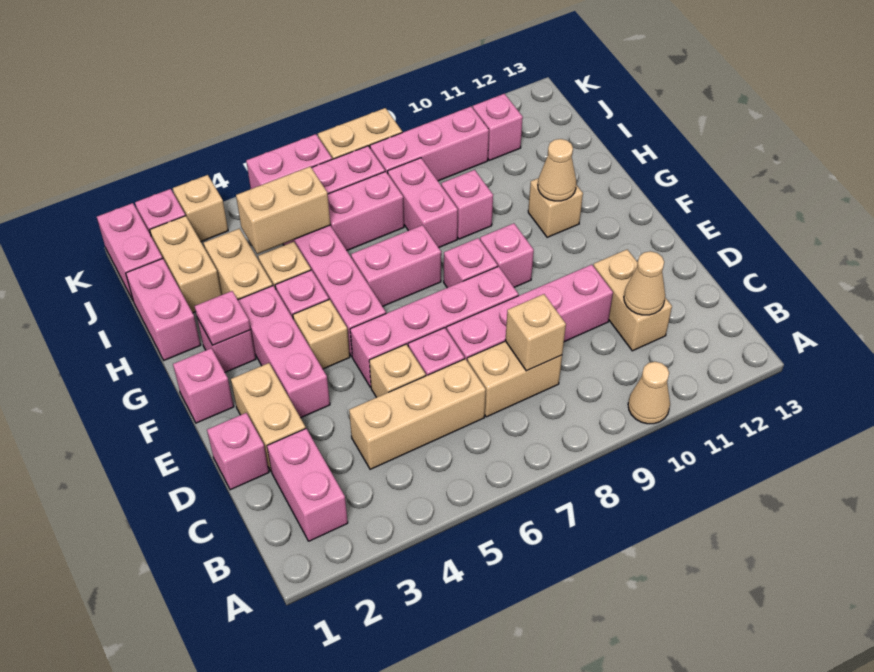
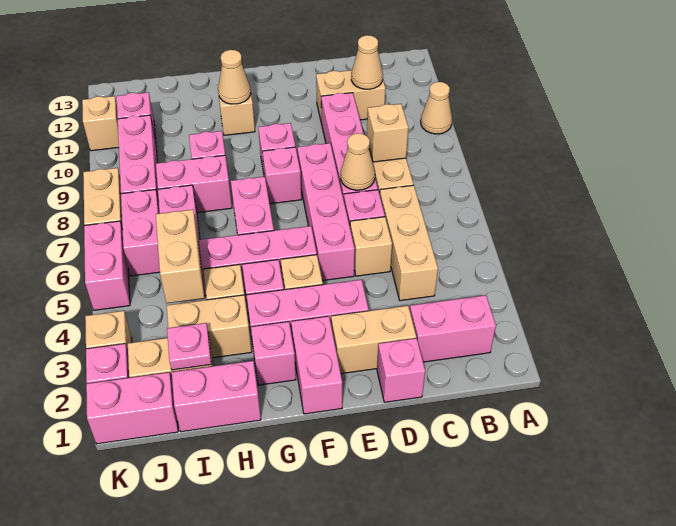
none -> tan 1x1 cone [341,133,375,190]
pink 1x1 brick [173,348,234,423] -> pink 1x2 brick [291,316,342,414]
pink 1x1 plate [195,291,251,345] -> pink 1x1 plate moved to [167,323,211,370]
none -> tan 1x1 brick [82,96,119,151]

